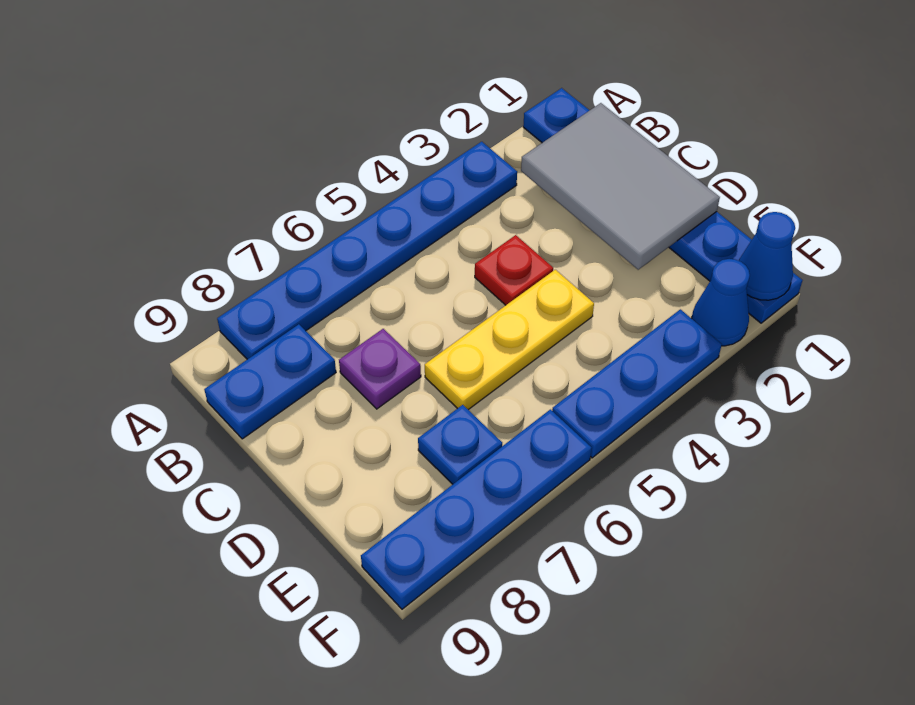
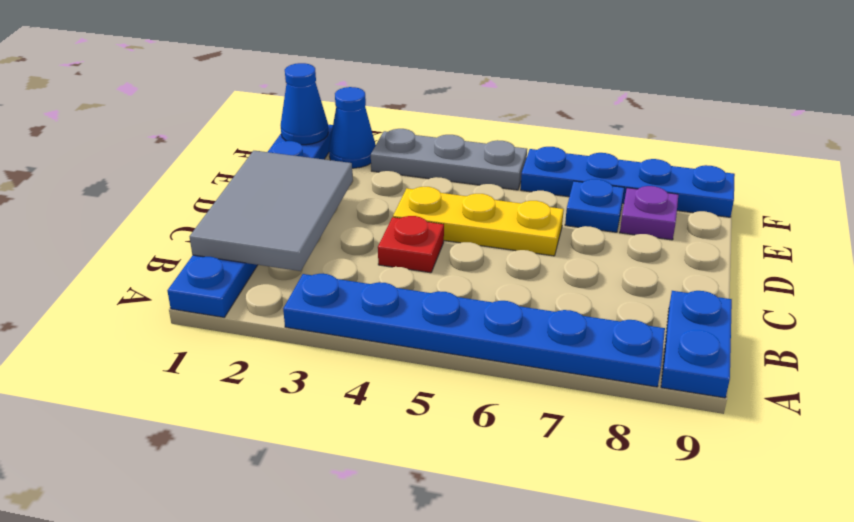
blue 1x2 plate [204,324,336,439] -> blue 1x2 plate turned to [661,291,732,398]
purple 1x1 plate [339,329,421,409] -> purple 1x1 plate moved to [620,186,678,240]
blue 1x3 plate [552,309,722,458] -> grey 1x3 plate [371,129,527,190]

